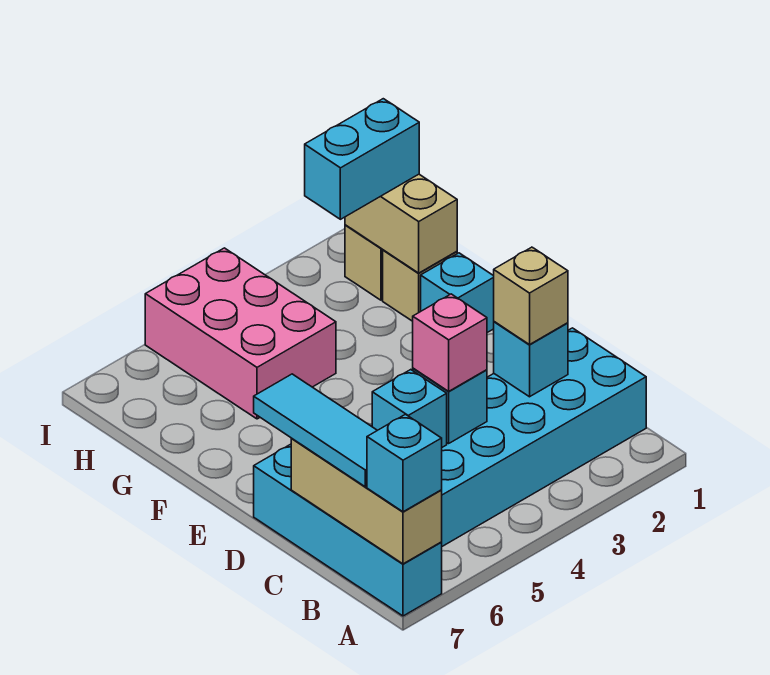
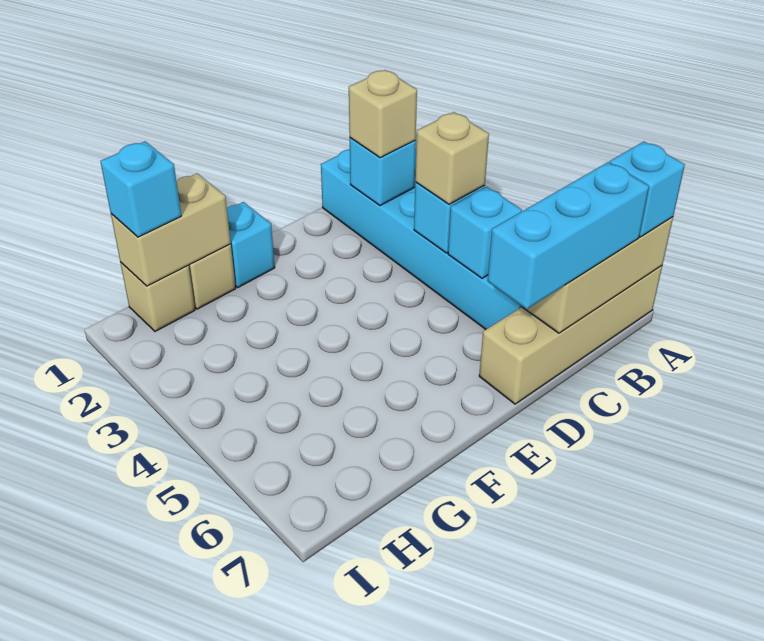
cyan 1x4 brick [254,444,442,616] -> tan 1x4 brick [479,266,662,404]
cyan 1x3 tile [254,374,377,487] -> cyan 1x3 brick [488,162,649,309]
pink 1x1 brick [413,294,487,392] -> tan 1x1 brick [415,112,489,204]
pink 2x3 brick [145,248,336,419] -> none
cyan 1x2 brick [305,99,419,219] -> cyan 1x1 brick [100,141,181,237]

